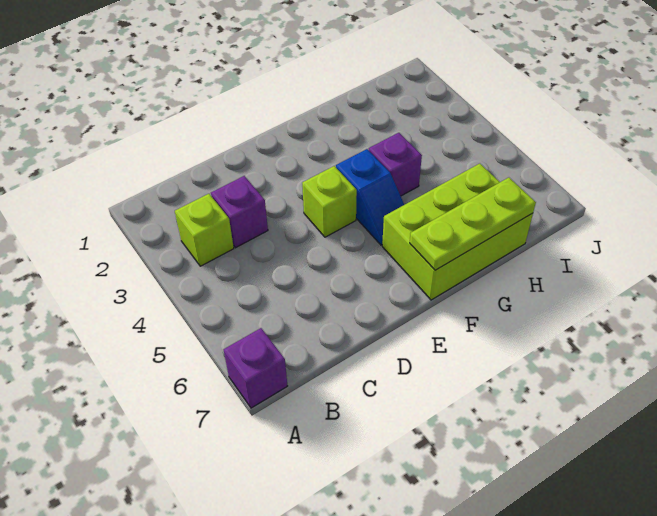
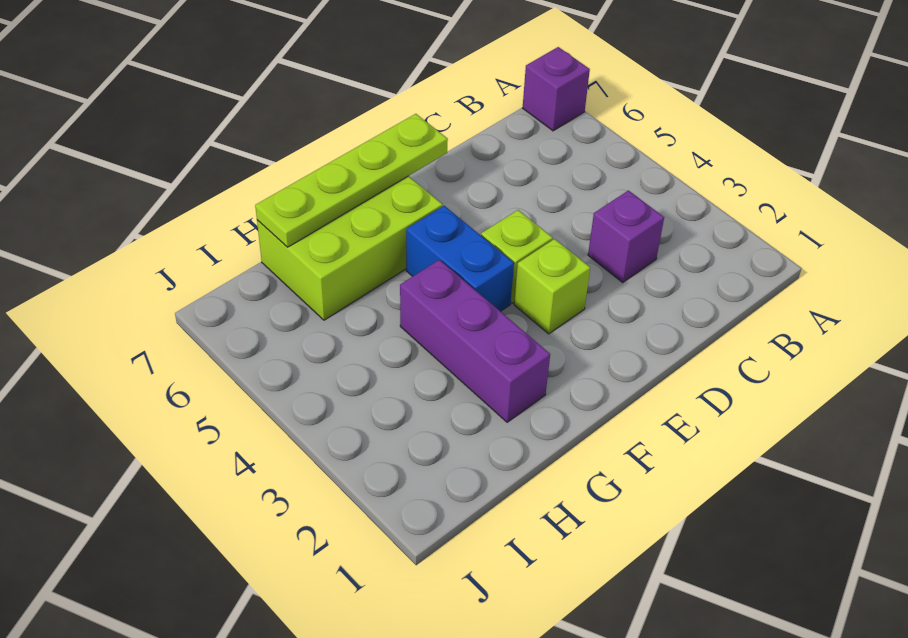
lime 1x1 brick [175,194,234,266] -> lime 1x1 brick moved to [514,239,590,334]
blue 1x2 slope [336,149,404,245] -> blue 1x2 brick [406,206,514,312]
lime 1x3 plate [410,178,536,270] -> lime 1x4 plate [255,114,448,247]
purple 1x1 brick [369,133,422,196] -> purple 1x3 brick [400,260,550,422]

